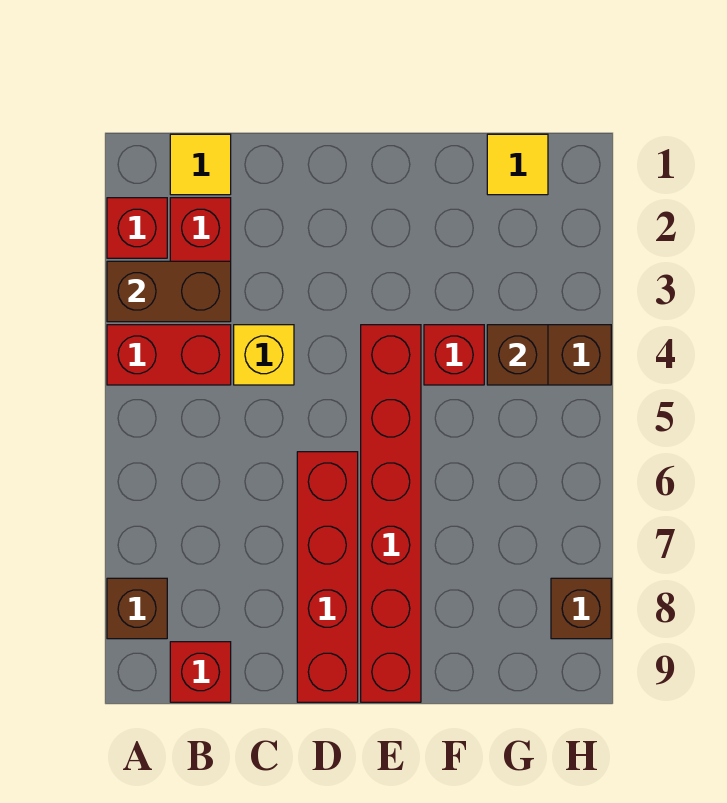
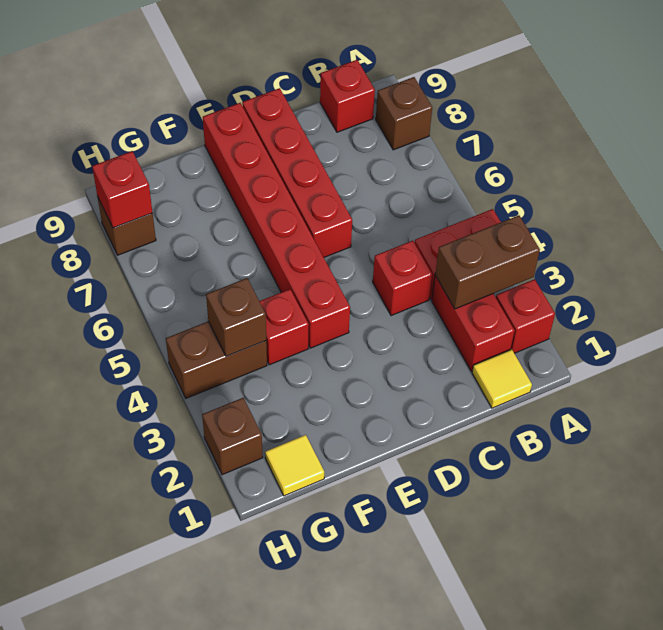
yellow 1x1 brick [234,325,294,385] -> red 1x1 brick [373,241,432,316]
none -> brown 1x1 brick [202,398,263,475]
none -> red 1x1 brick [92,151,153,228]

